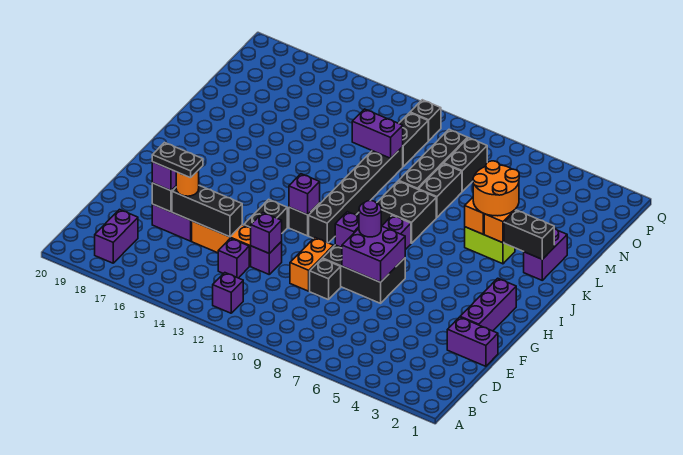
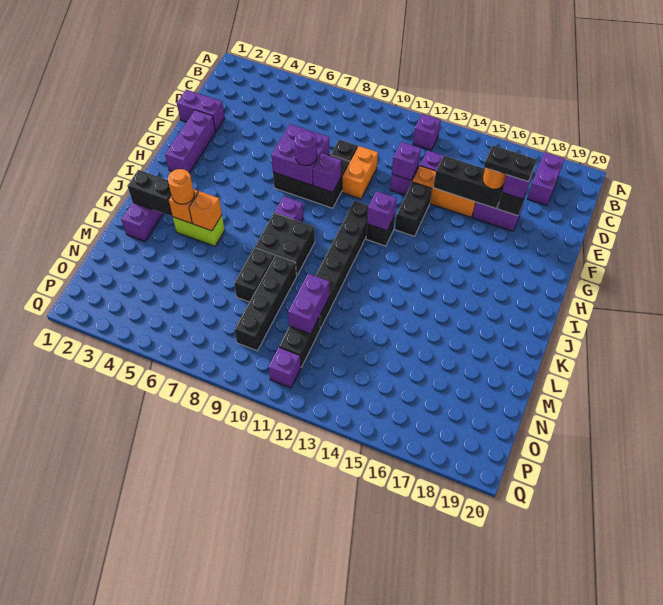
orange 2x2 round brick [473,161,519,216] -> orange 1x1 round brick [168,169,194,204]
purple 1x2 brick [352,109,403,158] -> purple 1x2 brick turned to [288,274,329,334]
black 1x2 brick [444,138,487,191] -> none
black 1x1 brick [410,100,441,141] -> purple 1x1 brick [268,347,301,388]

